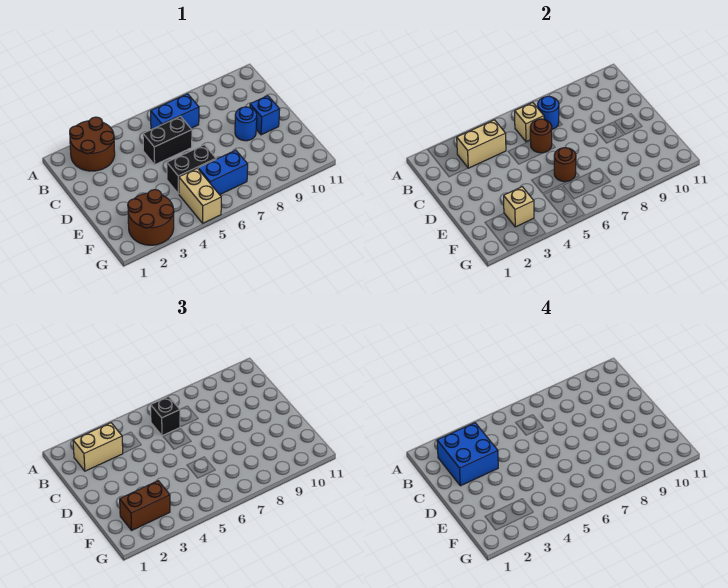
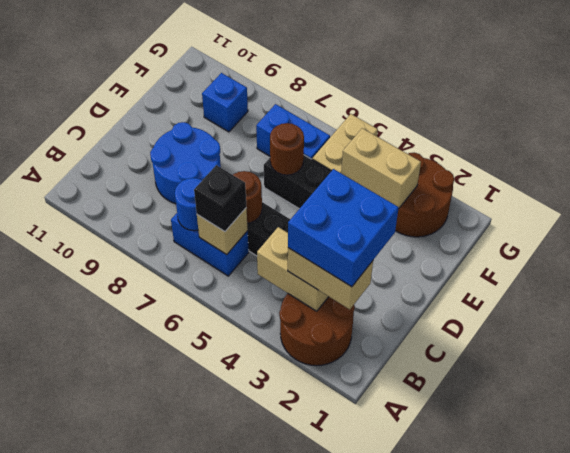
blue 1x1 round brick [235,107,257,141] -> blue 2x2 round brick [150,122,221,204]
blue 1x1 brick [250,96,280,135] -> blue 1x1 brick moved to [202,73,248,132]
brown 1x2 brick [120,481,170,530] -> none
tan 1x1 brick [504,187,534,227] -> tan 1x2 brick [341,128,421,208]

